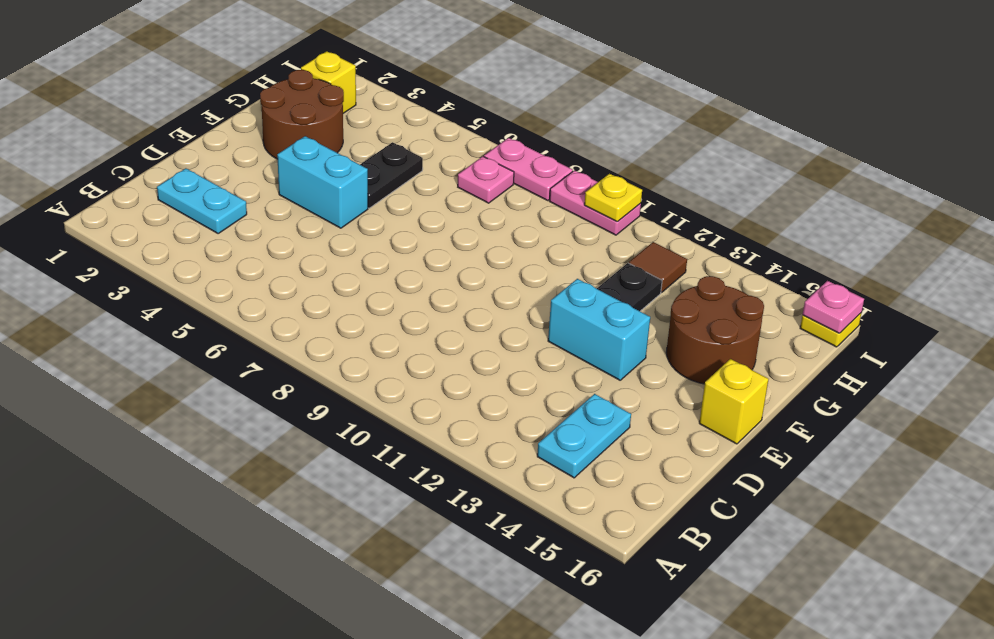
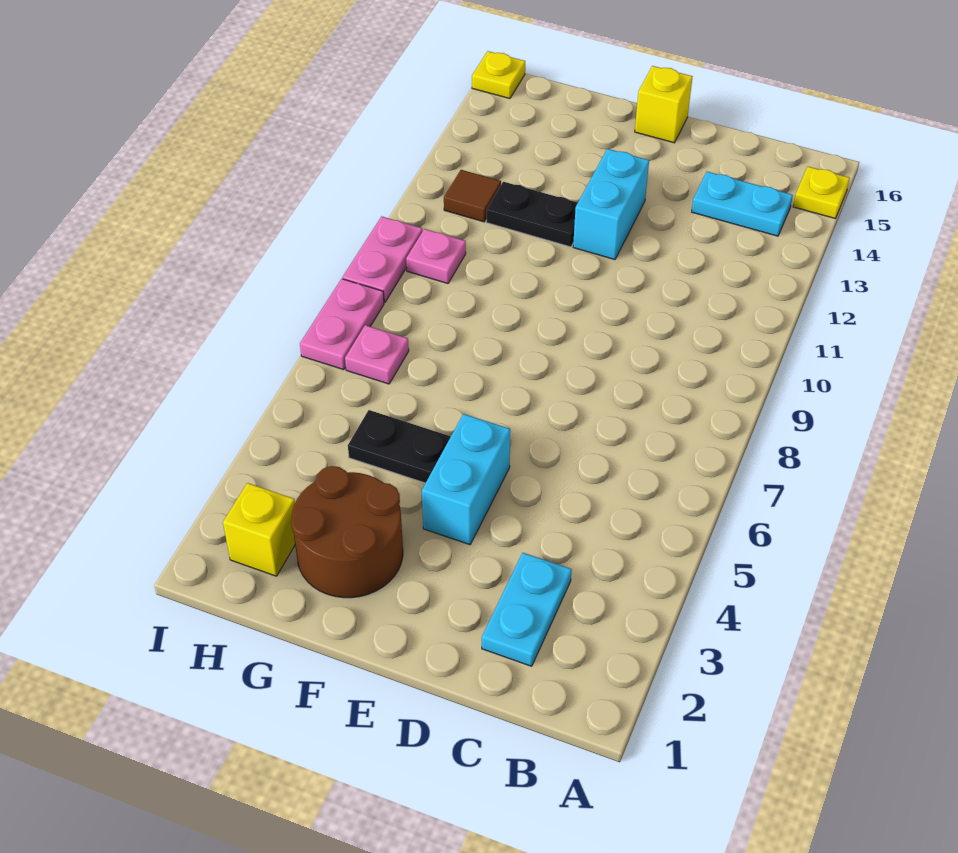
brown 2x2 round brick [666,276,764,384] -> none
yellow 1x1 plate [584,174,642,221] -> yellow 1x1 plate moved to [793,167,850,219]
pink 1x1 plate [803,281,864,333] -> pink 1x1 plate moved to [406,229,466,284]

